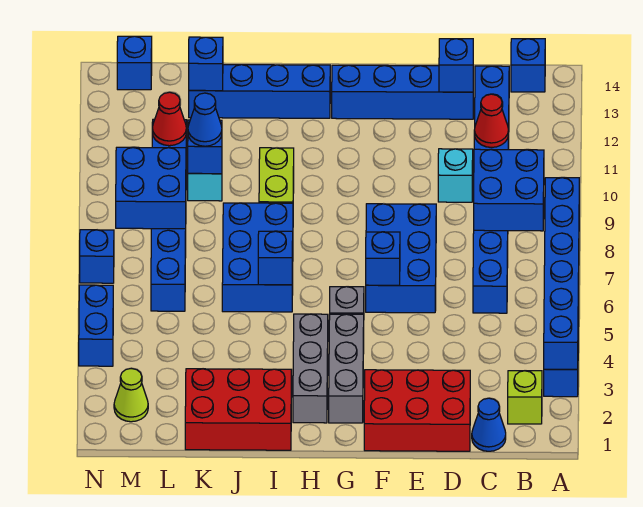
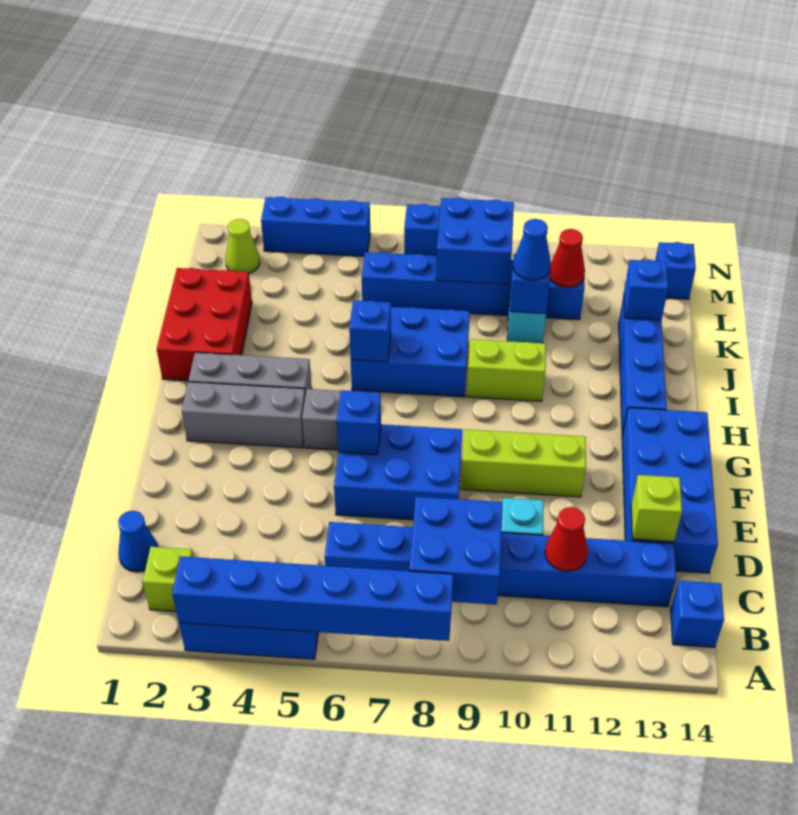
red 2x3 brick [364,370,470,451] -> none
blue 1x4 brick [332,65,473,119] -> blue 2x4 brick [622,408,718,573]
blue 1x1 brick [439,39,473,92] -> lime 1x1 brick [631,475,682,542]
none -> lime 1x3 brick [461,429,586,497]
blue 1x2 brick [79,285,113,366] -> blue 1x3 brick [261,197,370,256]

